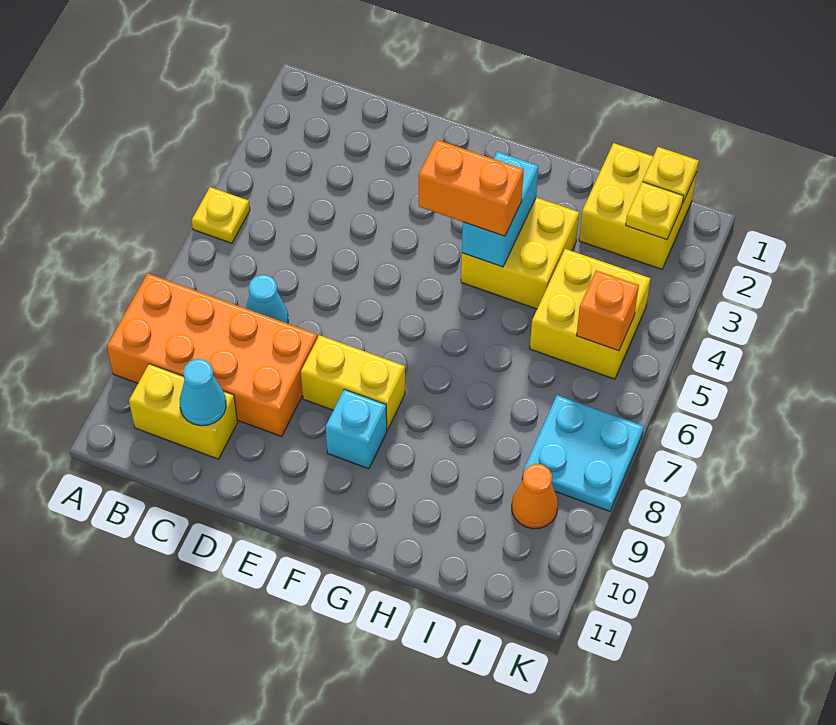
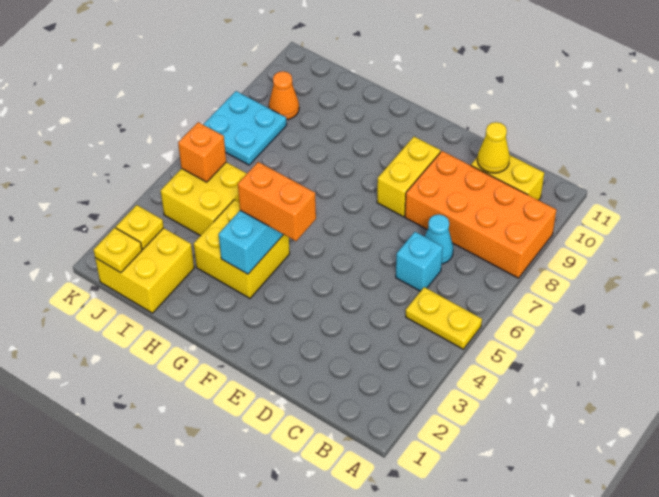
yellow 1x1 plate [192,187,250,243] -> yellow 1x2 plate [406,287,482,349]
cyan 1x1 cone [180,359,226,426] -> yellow 1x1 cone [477,122,510,173]
yellow 1x2 brick [301,335,405,430] -> yellow 1x2 brick turned to [377,137,441,217]
cyan 1x1 brick [326,389,387,469] -> cyan 1x1 brick moved to [396,232,443,291]

